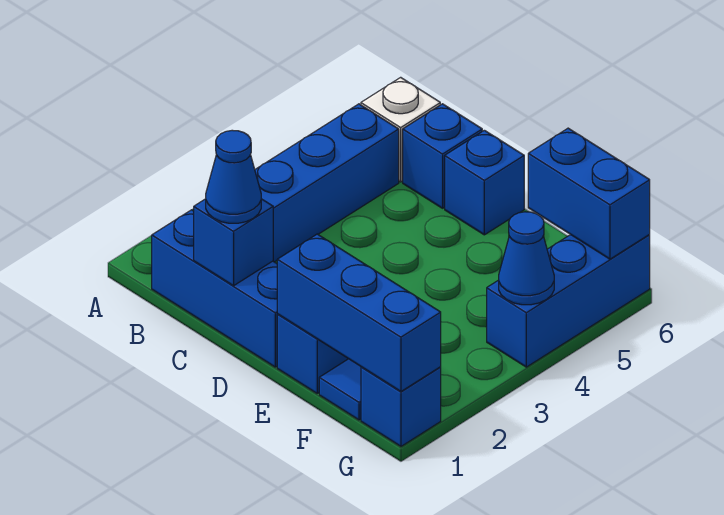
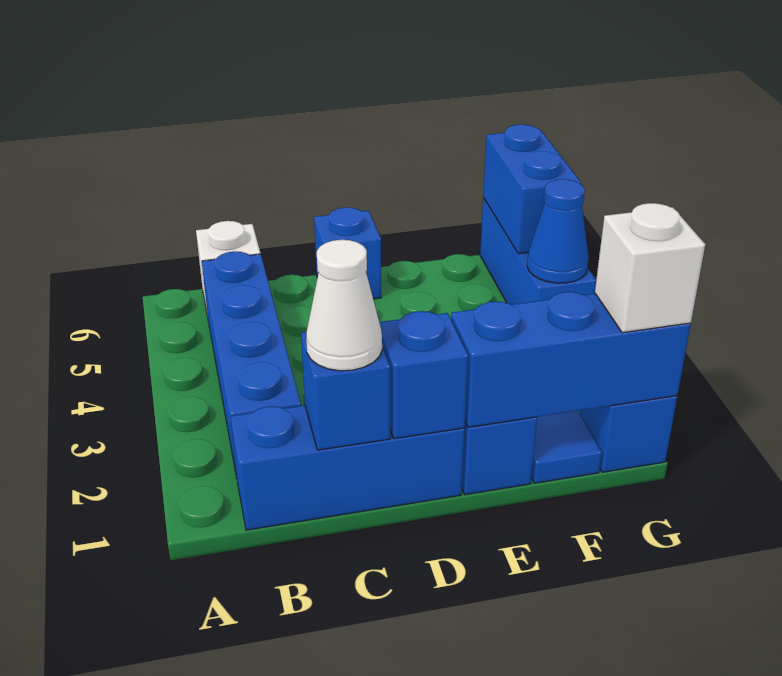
blue 1x1 cone [206,130,261,223] -> white 1x1 cone [306,240,382,371]
blue 1x1 brick [403,104,482,208] -> blue 1x1 brick moved to [379,311,468,439]
blue 1x2 brick [528,128,650,259] -> blue 1x2 brick turned to [483,125,581,254]
none -> white 1x1 brick [595,203,705,333]

